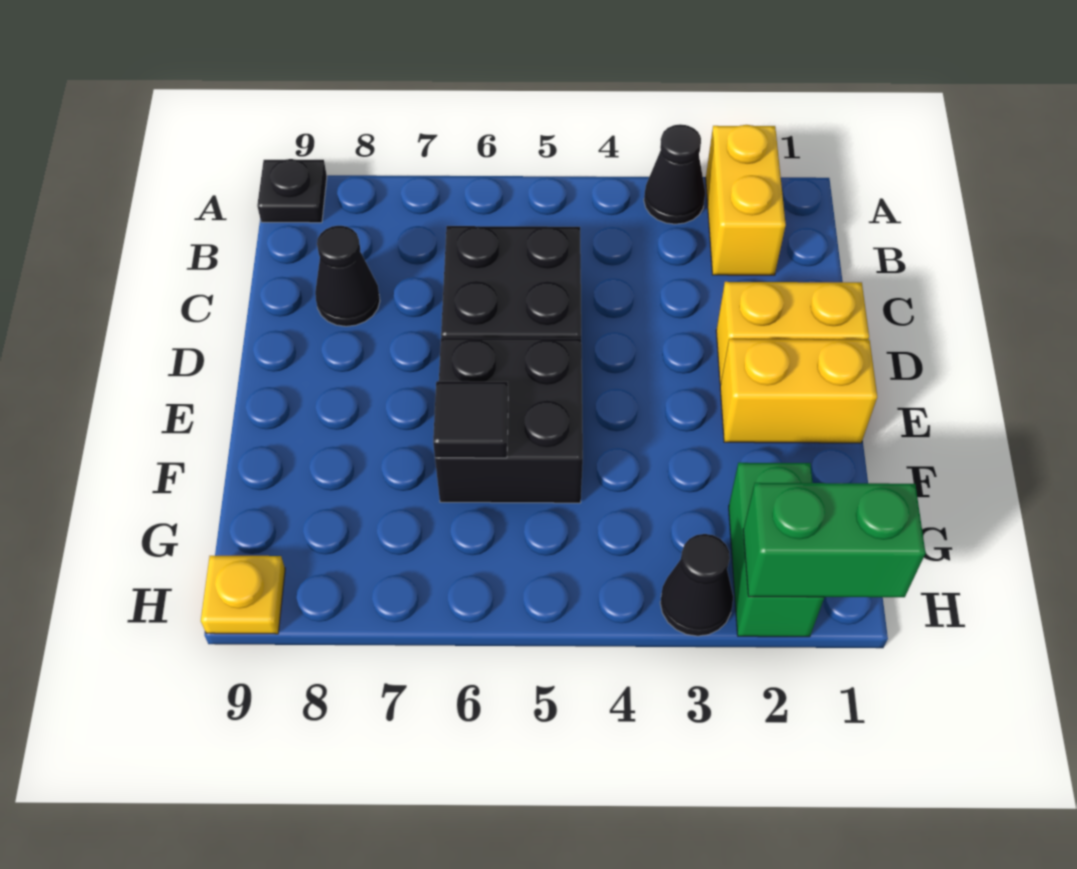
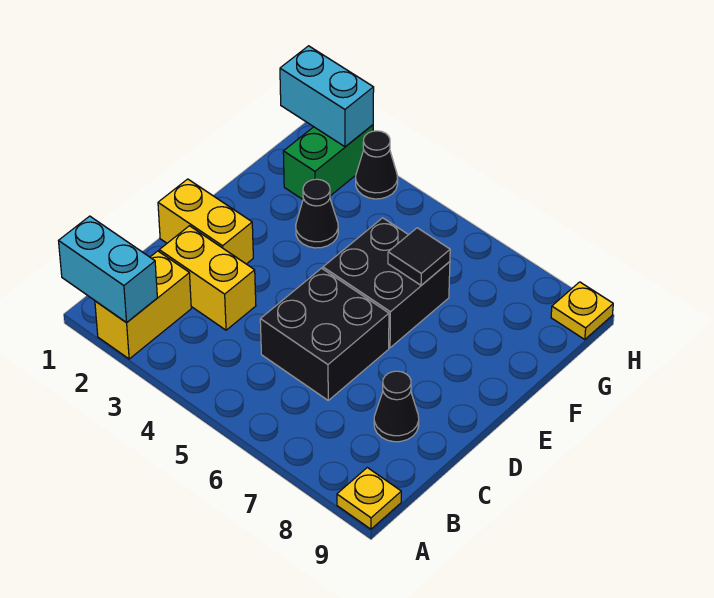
none -> cyan 1x2 brick [59,216,157,323]
black 1x1 cone [644,124,705,224] -> black 1x1 cone moved to [296,179,338,248]
black 1x1 plate [257,159,327,223] -> yellow 1x1 plate [337,468,401,529]
yellow 1x2 brick [720,339,877,443] -> yellow 1x2 brick moved to [159,226,256,330]
green 1x2 brick [743,483,925,597] -> cyan 1x2 brick [280,46,374,147]

